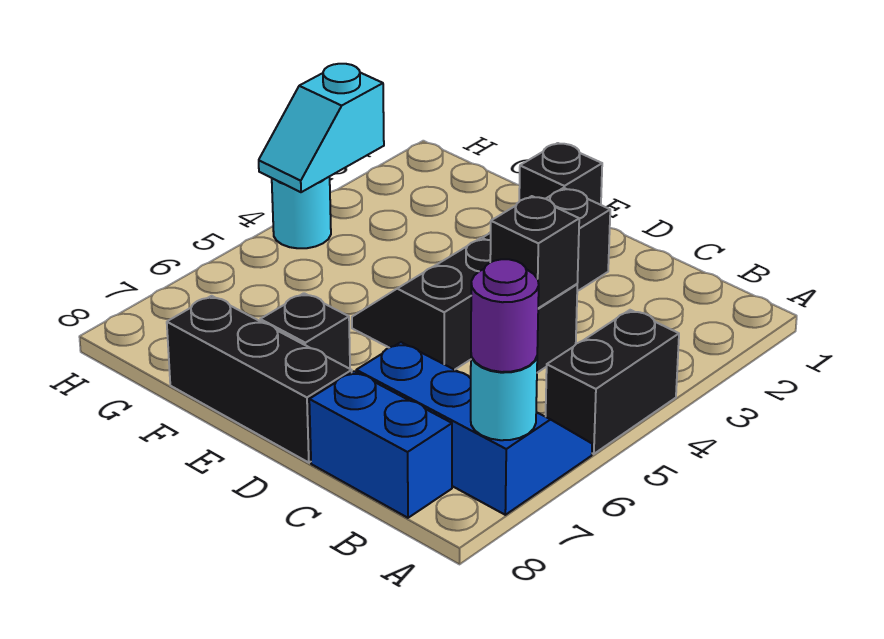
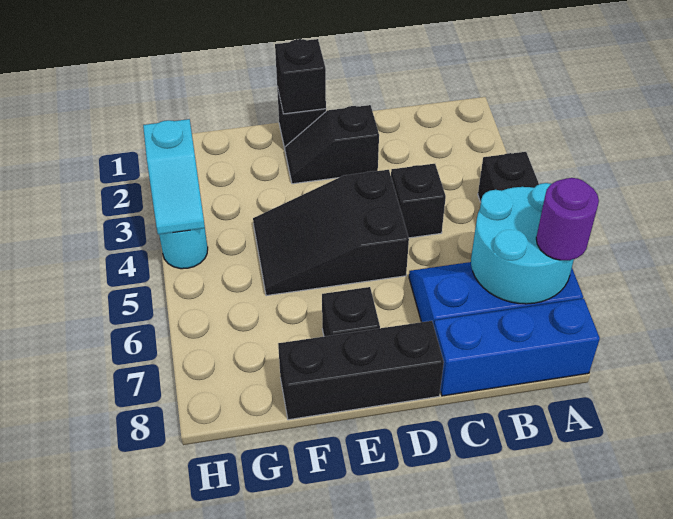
cyan 1x1 round brick [471,357,537,440] -> cyan 2x2 round brick [471,183,574,304]
blue 1x2 brick [309,371,452,518] -> blue 1x3 brick [434,299,600,396]
black 1x1 brick [490,196,579,308] -> black 1x1 brick moved to [275,39,326,114]
black 2x2 slope [352,238,491,370] -> black 2x3 slope [253,170,409,296]

